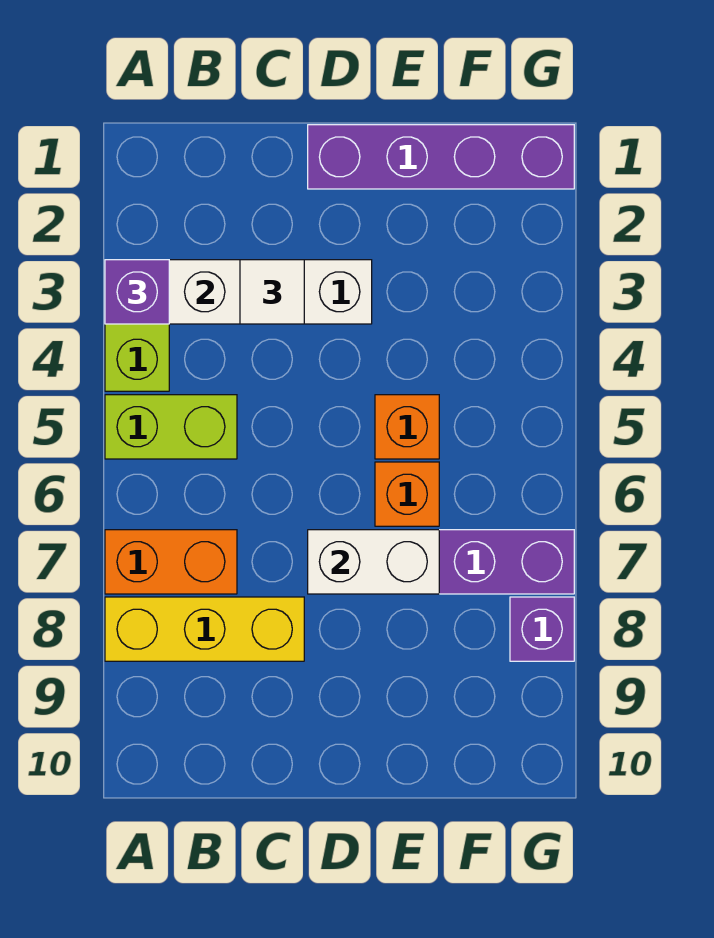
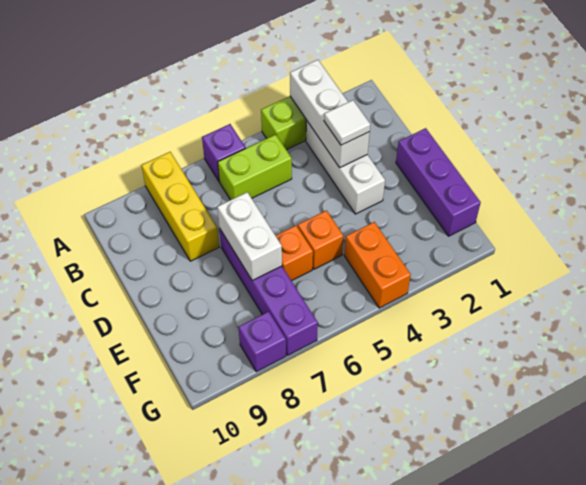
purple 1x1 brick [105,260,169,324] -> purple 1x1 brick moved to [202,124,246,181]
lime 1x2 brick [105,395,237,459] -> lime 1x2 brick turned to [218,135,292,200]
orange 1x2 brick [105,530,237,594] -> orange 1x2 brick moved to [344,222,411,308]
purple 1x4 brick [308,125,574,189] -> purple 1x3 brick [396,128,481,236]

